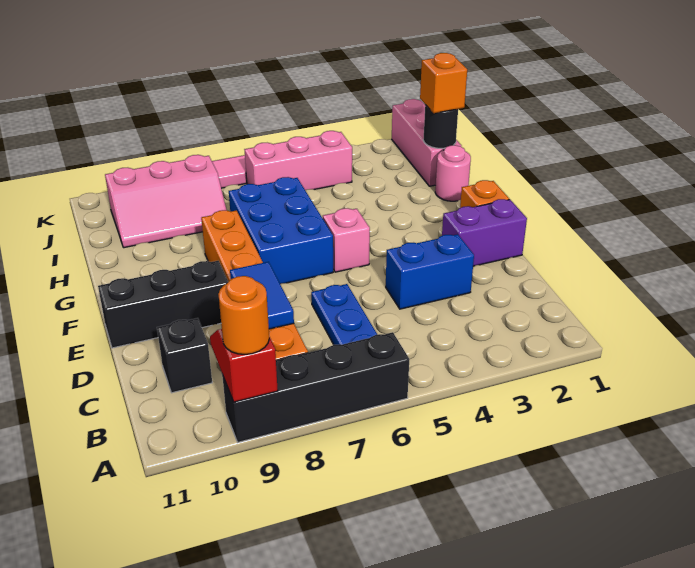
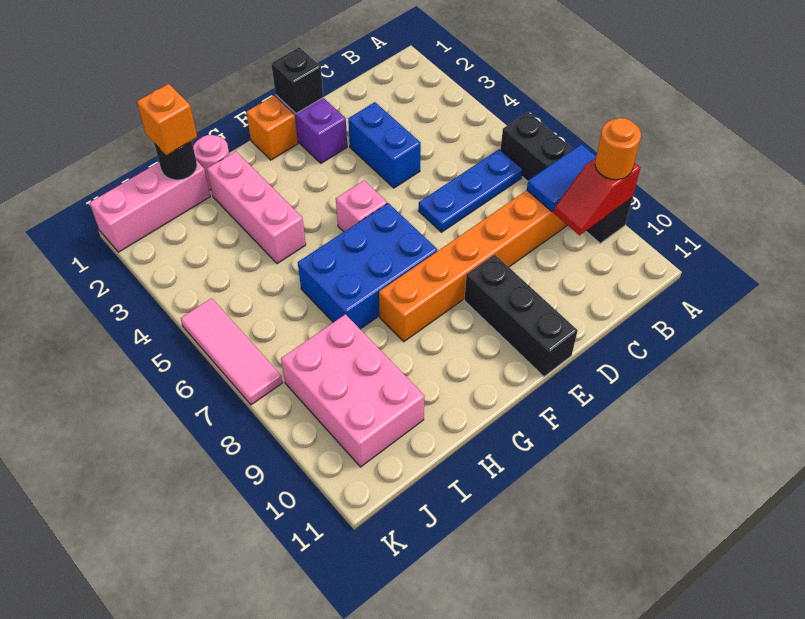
blue 1x2 tile [230,262,294,329] -> blue 1x2 tile moved to [527,144,596,212]
black 1x1 brick [157,318,212,393] -> black 1x1 brick moved to [271,47,323,113]
pink 2x3 slope [105,155,226,248] -> pink 2x3 brick [281,314,425,467]
pink 1x3 brick [244,131,352,190] -> pink 1x3 brick moved to [207,151,306,264]

